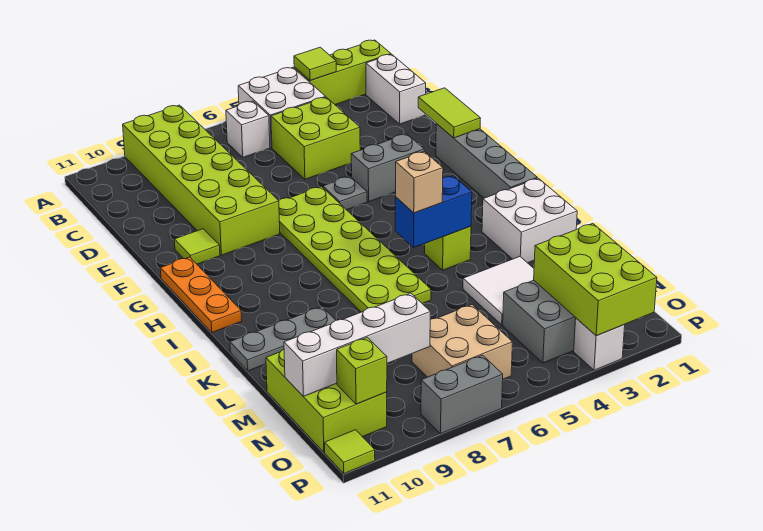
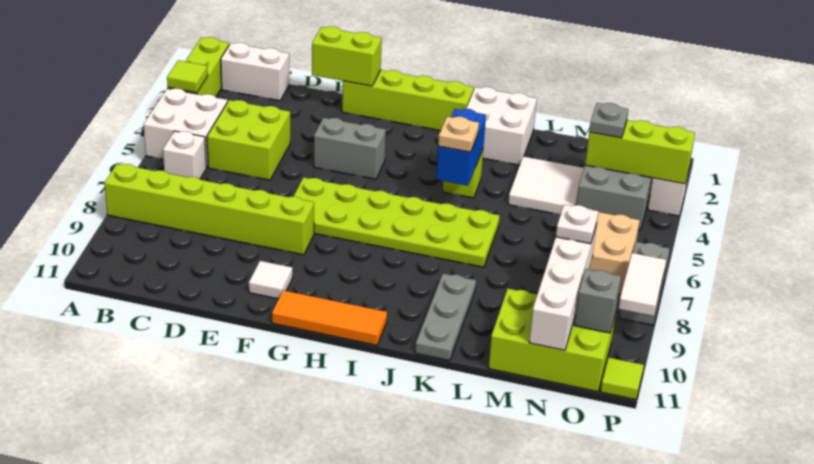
lime 2x6 brick [123,105,280,255] -> lime 1x6 brick [104,164,314,255]
lime 1x2 tile [418,88,480,138] -> lime 1x2 brick [312,26,382,86]
grey 1x4 brick [436,124,537,198] -> lime 1x4 brick [342,70,474,131]
grey 1x2 brick [351,134,424,202] -> grey 1x2 brick turned to [314,118,386,179]
grey 1x1 plate [323,176,367,210] -> grey 1x1 plate moved to [589,103,629,138]
lime 1x1 tile [174,229,220,264] -> white 1x1 tile [249,261,293,299]
orange 1x3 plate [160,257,242,332] -> orange 1x3 tile [272,291,387,345]
tan 1x1 brick [396,152,443,213] -> tan 1x1 plate [438,117,479,152]
lime 2x3 brick [534,223,657,336] -> lime 1x3 brick [585,120,695,184]
none -> white 1x1 plate [556,205,598,244]
lime 1x1 brick [337,337,387,404] -> grey 1x1 brick [574,269,621,333]
none -> white 1x2 tile [618,253,666,316]

